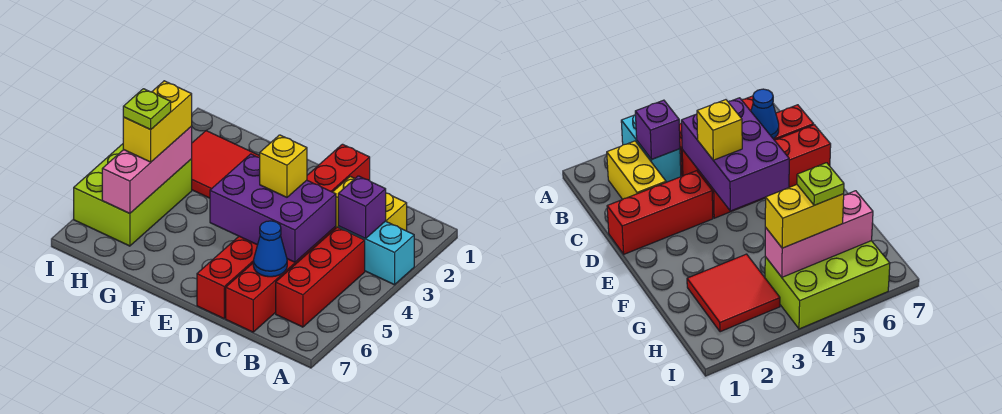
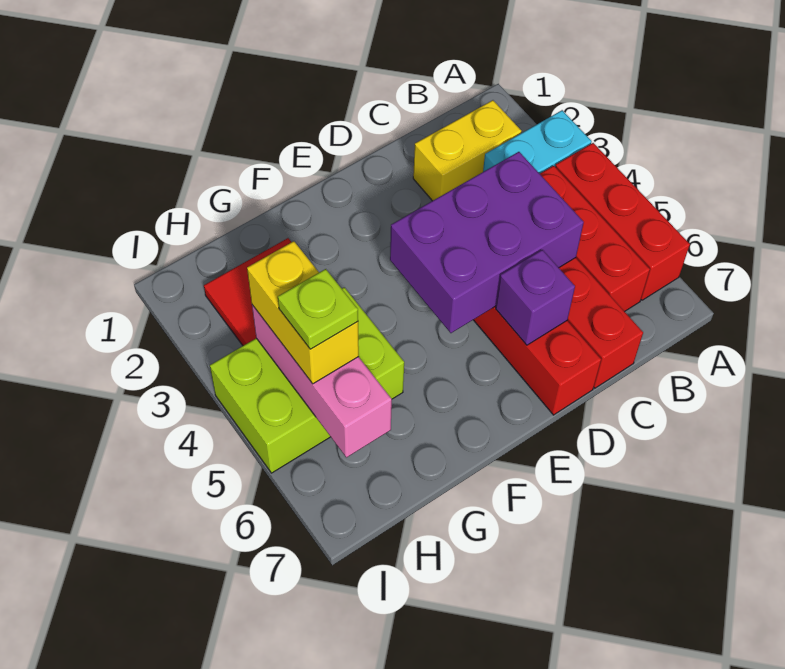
purple 1x1 brick [338,176,386,239] -> purple 1x1 brick moved to [496,250,575,345]
blue 1x1 cone [253,221,287,277] -> none
red 1x3 brick [307,144,370,192] -> red 1x3 brick moved to [555,143,690,300]
yellow 1x1 brick [260,135,307,197] -> none
lime 2x3 brick [74,144,192,246] -> lime 2x3 brick turned to [210,287,404,473]

